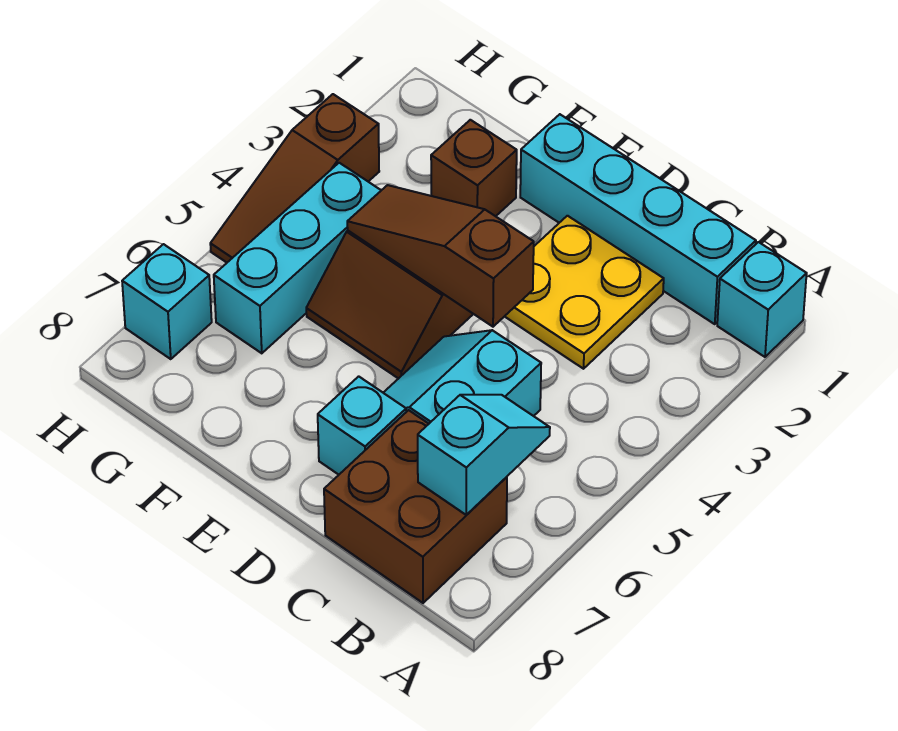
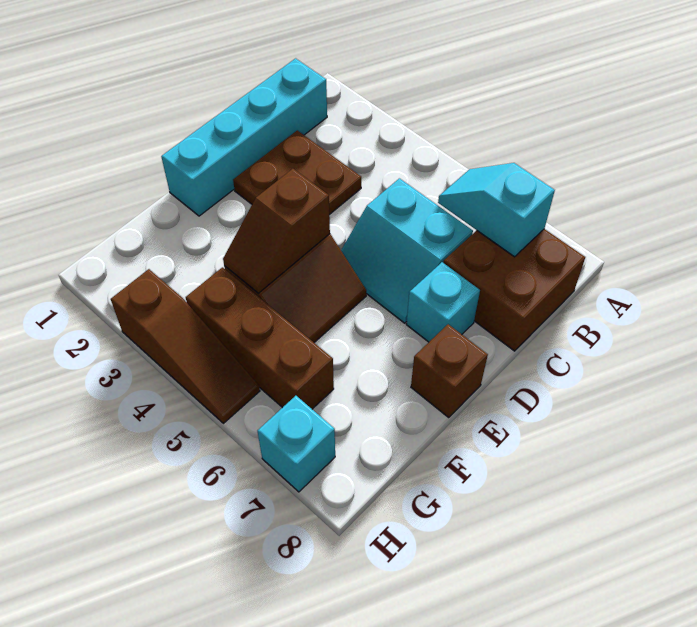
cyan 1x1 brick [717,242,807,357] -> none
yellow 2x2 plate [505,216,664,369] -> brown 2x2 plate [233,130,361,215]
brown 1x3 slope [347,185,534,327] -> brown 1x2 slope [223,169,330,293]
brown 1x1 brick [431,120,517,216] -> brown 1x1 brick moved to [411,324,488,417]
cyan 1x3 brick [214,163,381,353] -> brown 1x3 brick [186,267,334,409]

